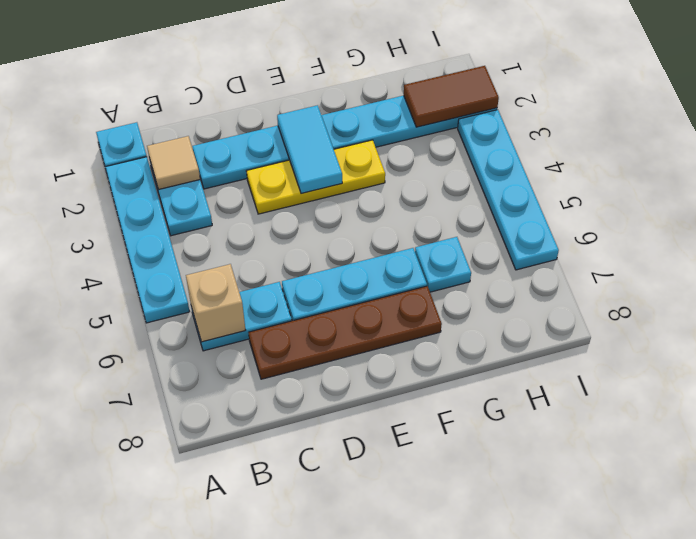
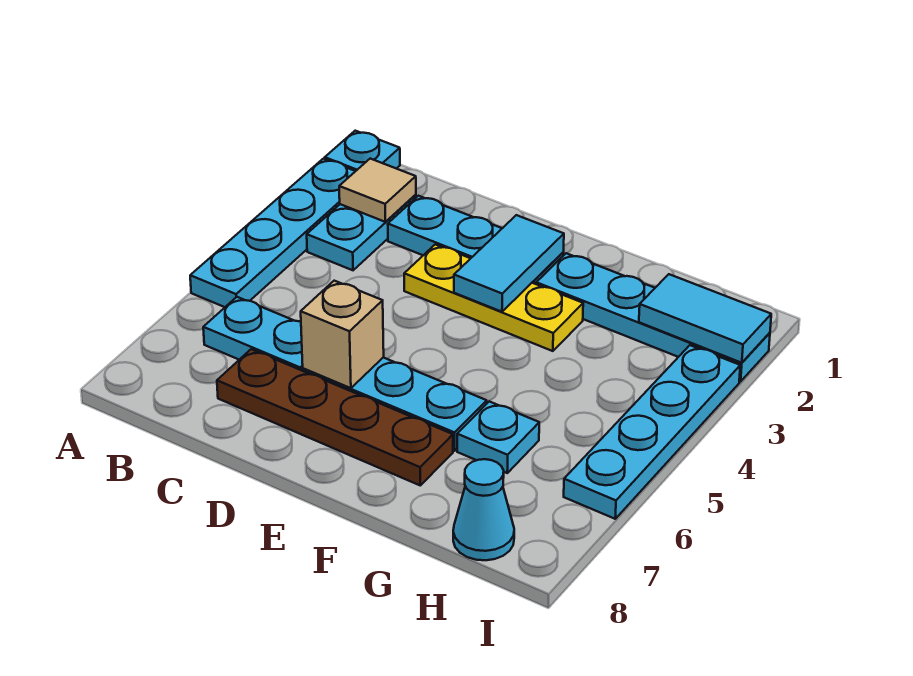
tan 1x1 brick [186,264,246,342] -> tan 1x1 brick moved to [301,281,384,388]
brown 1x2 tile [404,66,499,127] -> cyan 1x2 tile [639,274,771,363]
none -> cyan 1x1 cone [453,459,514,560]

